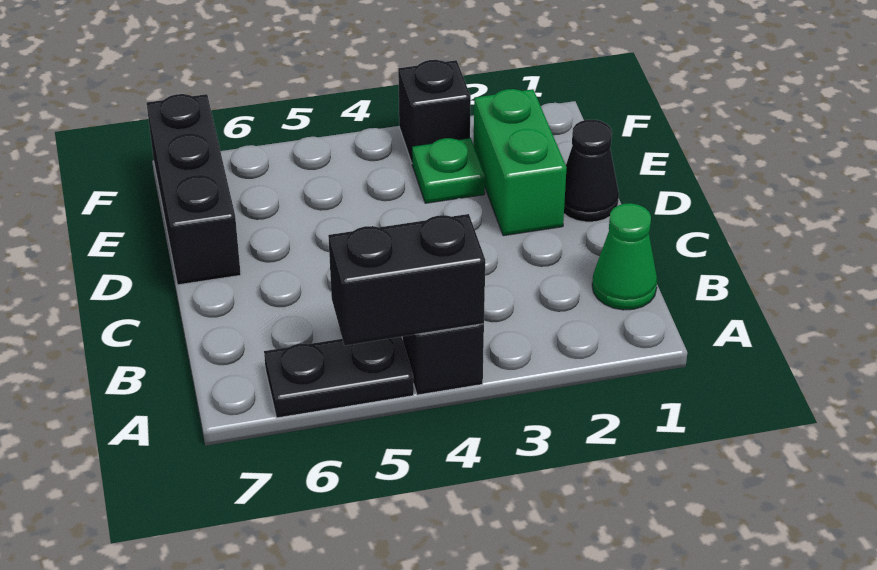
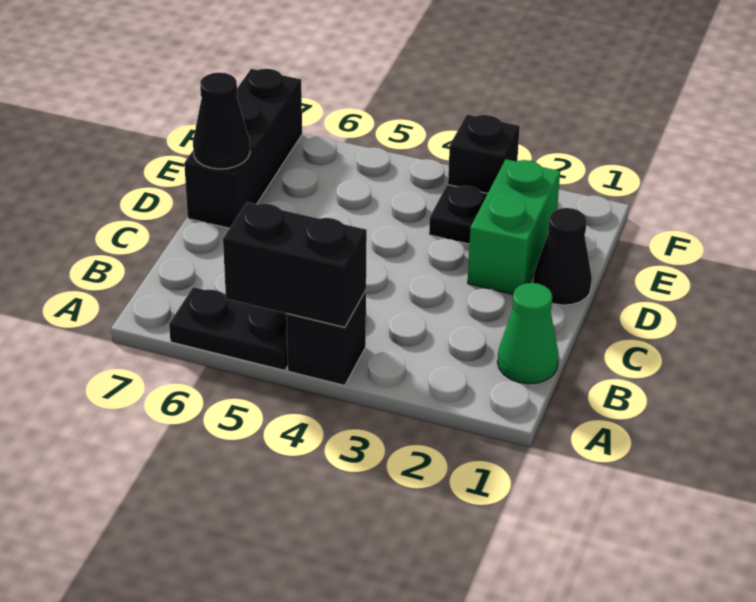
none -> black 1x1 cone [193,72,250,169]
green 1x1 plate [412,138,485,203] -> black 1x1 plate [429,185,488,244]

